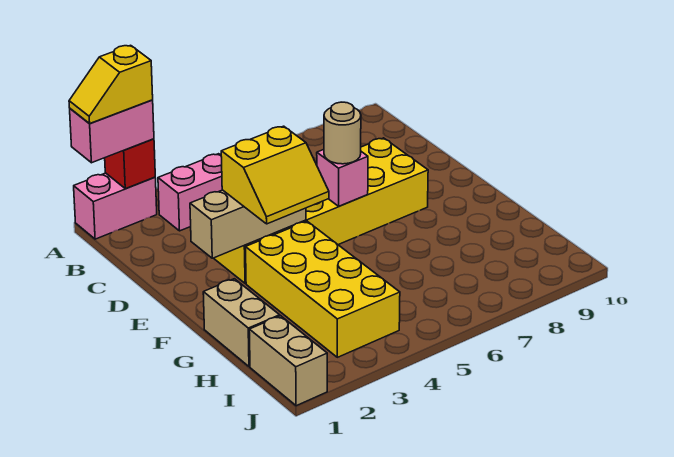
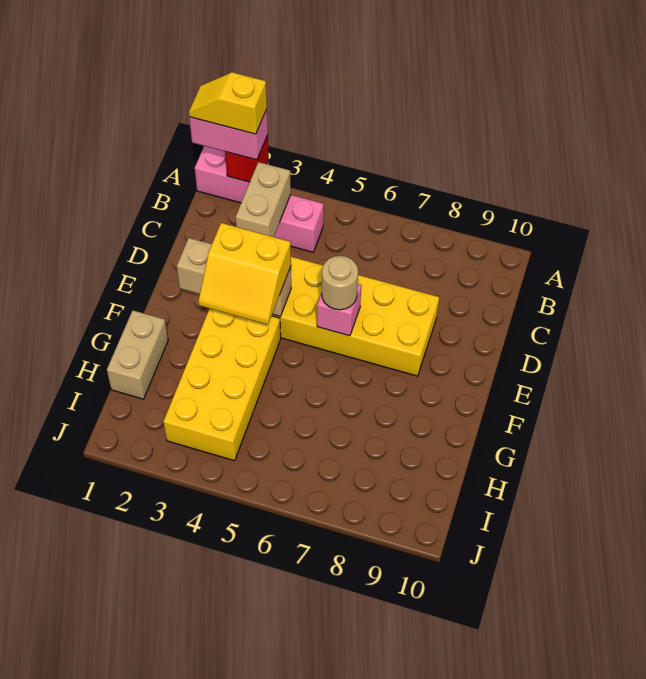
tan 1x2 brick [249,316,327,406] -> tan 1x2 brick moved to [236,162,291,237]

